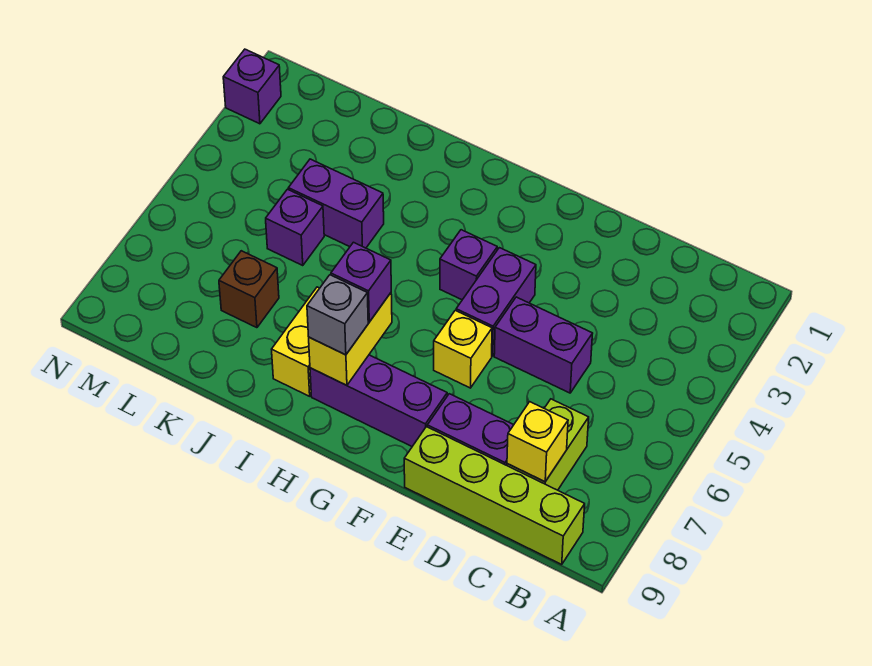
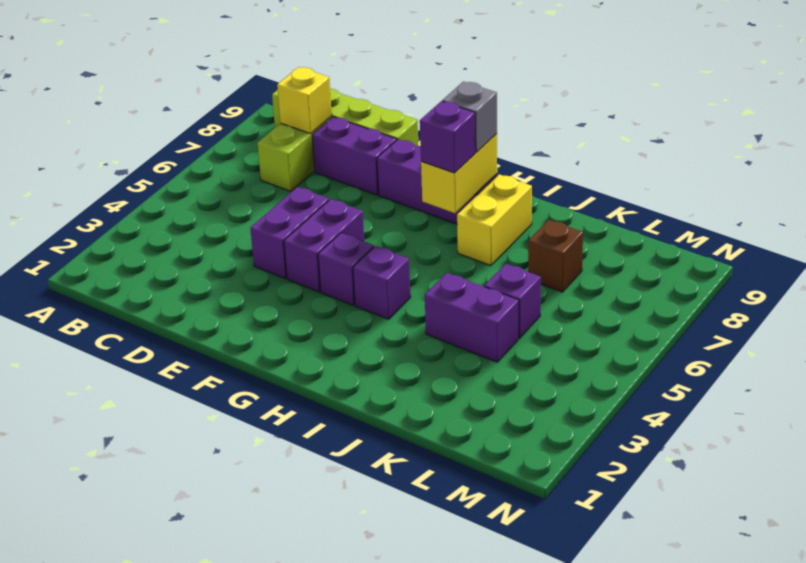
purple 1x2 brick [494,297,593,393] -> purple 1x2 brick turned to [250,187,329,279]
yellow 1x1 brick [434,310,492,388] -> none
purple 1x1 brick [223,49,281,124] -> purple 1x1 brick moved to [353,246,411,319]

